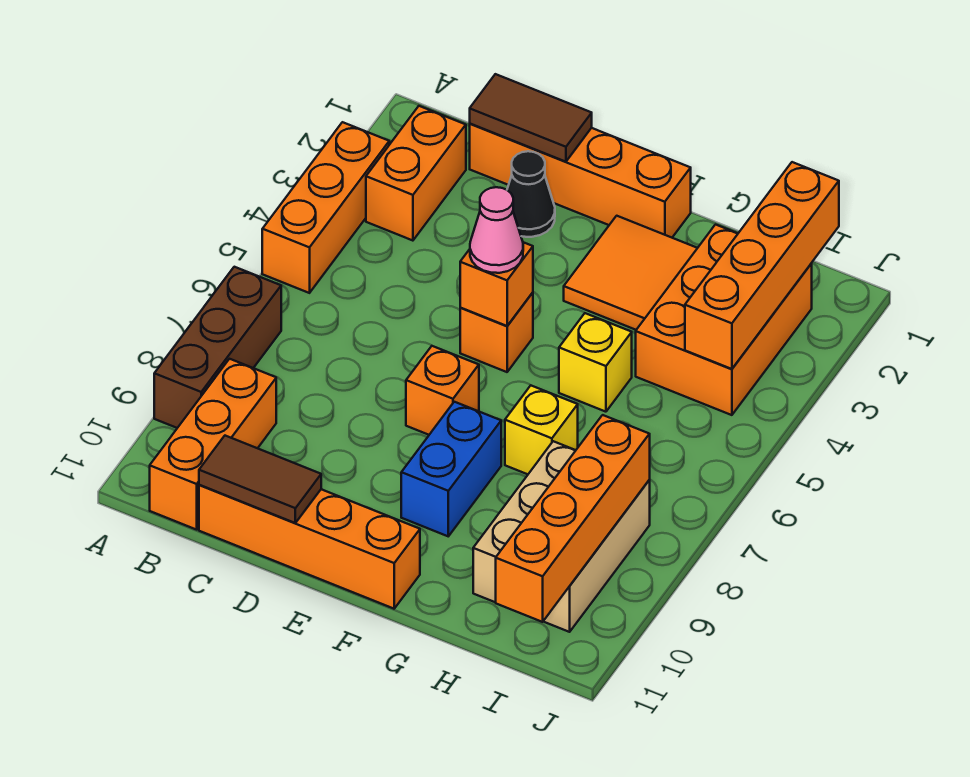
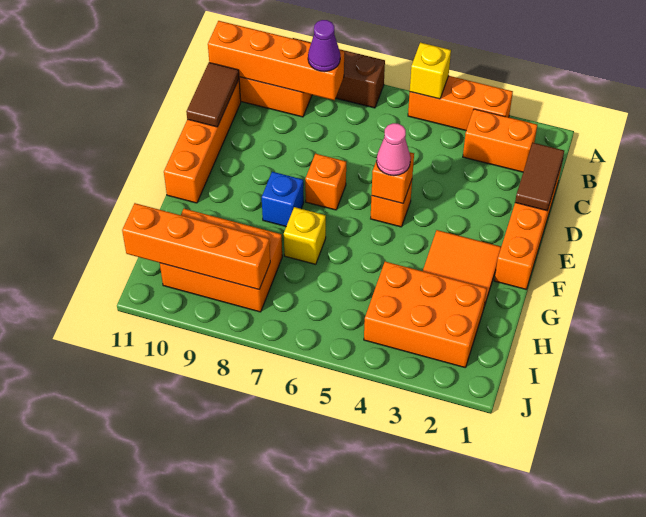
none -> purple 1x1 cone [308,20,340,72]
black 1x1 cone [507,151,555,237] -> none
blue 1x2 brick [401,402,501,536] -> blue 1x1 brick [262,172,304,226]
yellow 1x1 brick [559,313,632,412] -> yellow 1x1 brick moved to [410,43,451,99]
tan 2x3 brick [473,441,650,632] -> orange 2x3 brick [160,209,282,312]
orange 1x4 brick [685,162,839,369] -> orange 1x4 brick moved to [208,21,344,100]

